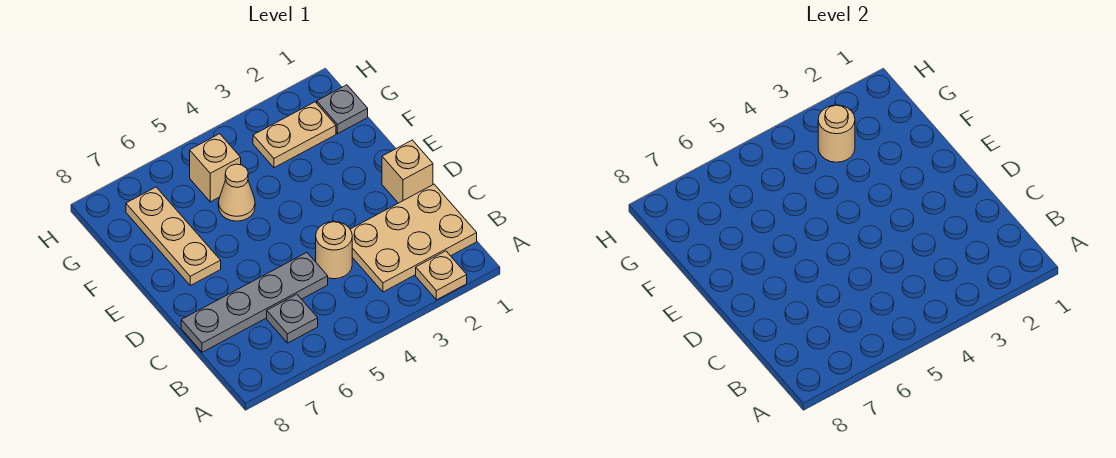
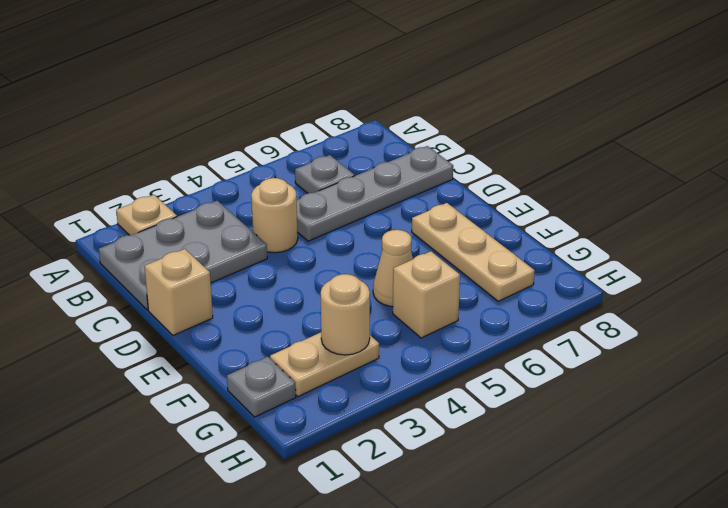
tan 2x3 plate [350,184,477,292] -> grey 2x3 plate [99,201,267,310]

